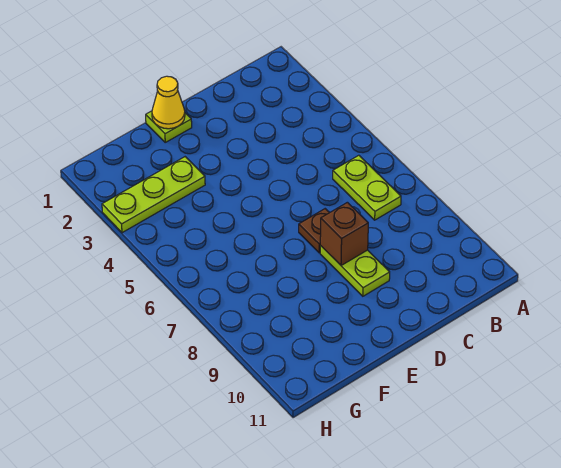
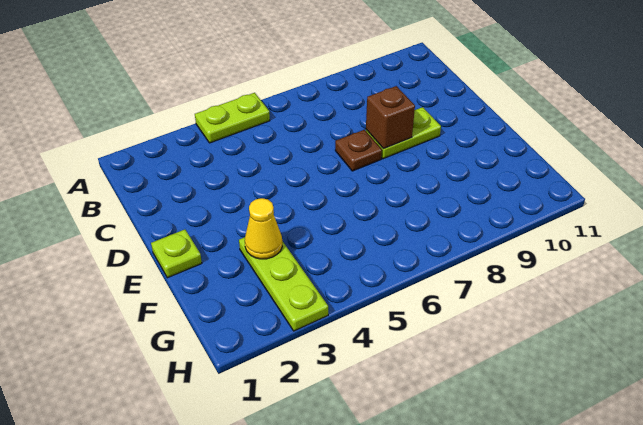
lime 1x2 plate [333,155,401,220] -> lime 1x2 plate moved to [195,93,270,143]
yellow 1x1 cone [152,76,185,129] -> yellow 1x1 cone moved to [245,198,282,259]

